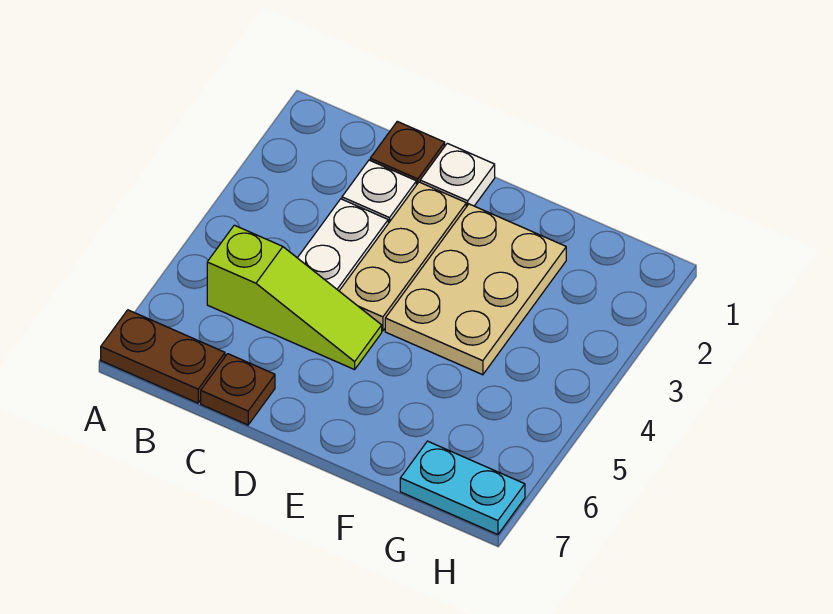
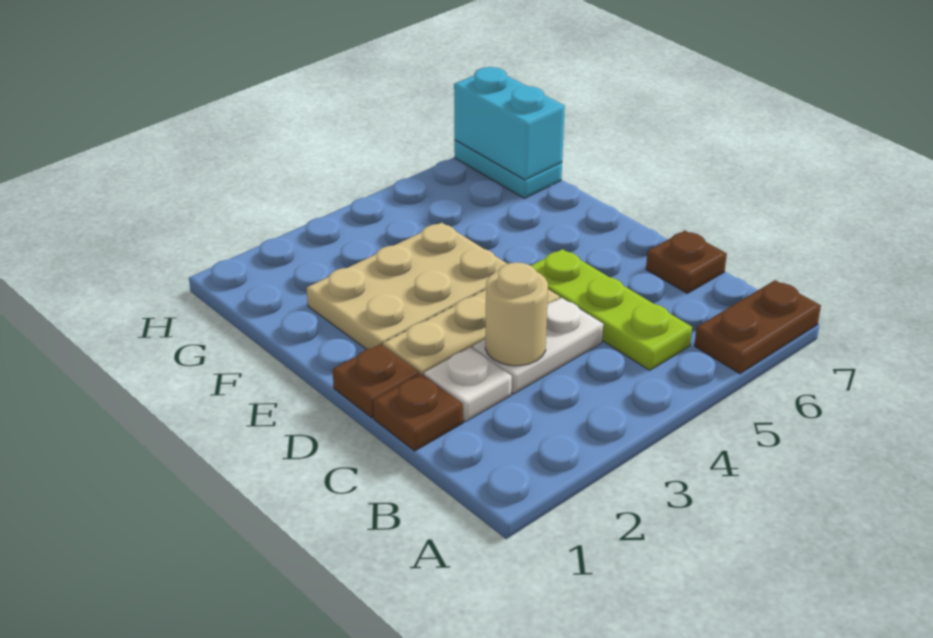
brown 1x2 plate [101,310,225,403] -> brown 1x2 plate turned to [694,280,821,374]
lime 1x3 slope [207,225,382,370] -> lime 1x3 plate [531,249,692,370]
none -> tan 1x1 round brick [485,262,548,366]
white 1x1 plate [420,143,495,207] -> brown 1x1 plate [332,344,420,418]
none -> cyan 1x2 brick [454,67,565,180]

